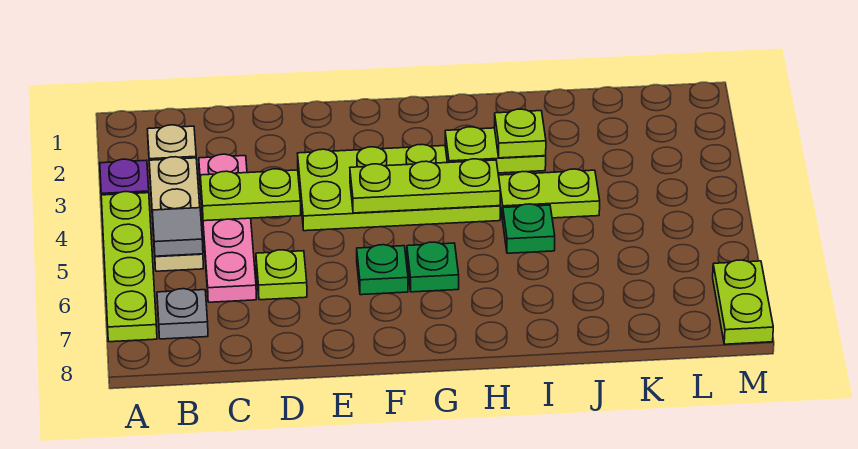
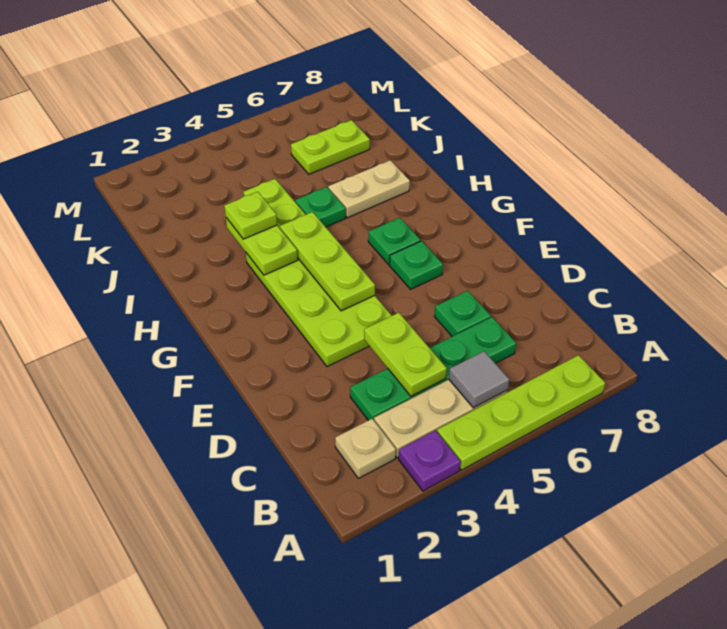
grey 1x1 plate [157,289,208,339] -> none
pink 1x4 plate [199,154,256,302] -> green 1x4 plate [350,317,516,420]
lime 1x1 plate [256,250,307,300] -> green 1x1 plate [435,291,491,336]
none -> tan 1x2 plate [328,160,410,218]
lime 1x2 plate [713,260,773,344] -> lime 1x2 plate moved to [291,120,370,174]

